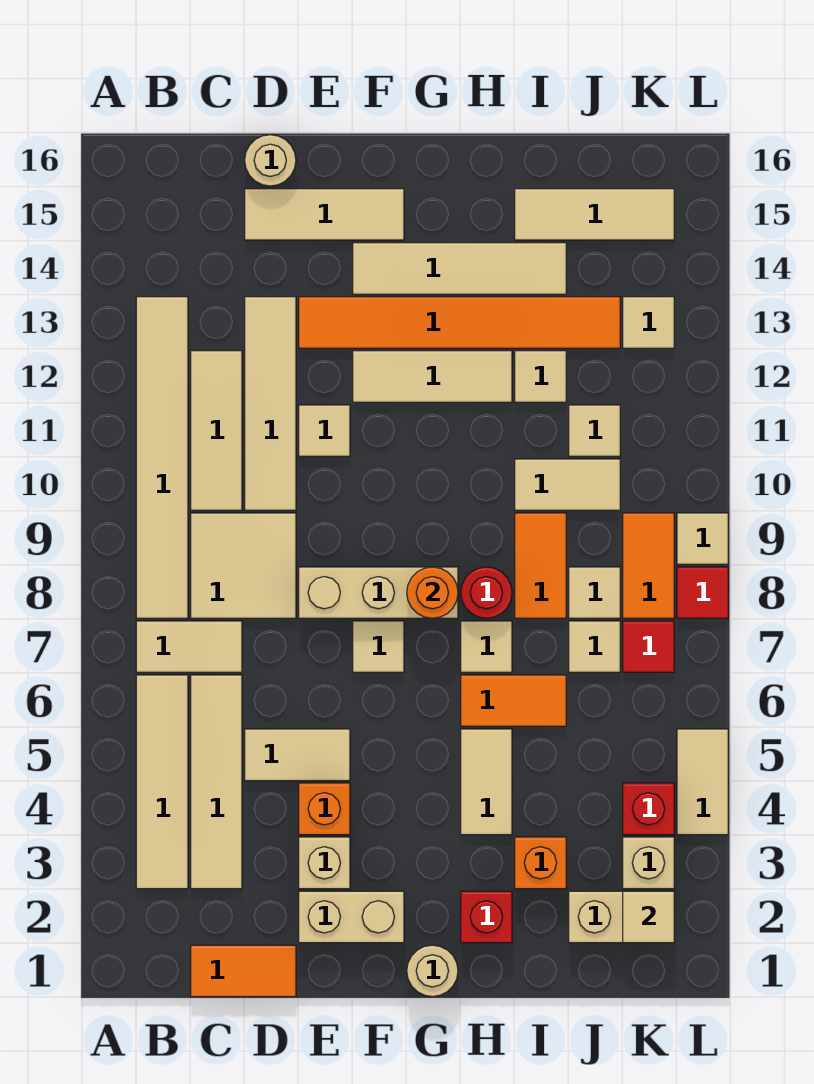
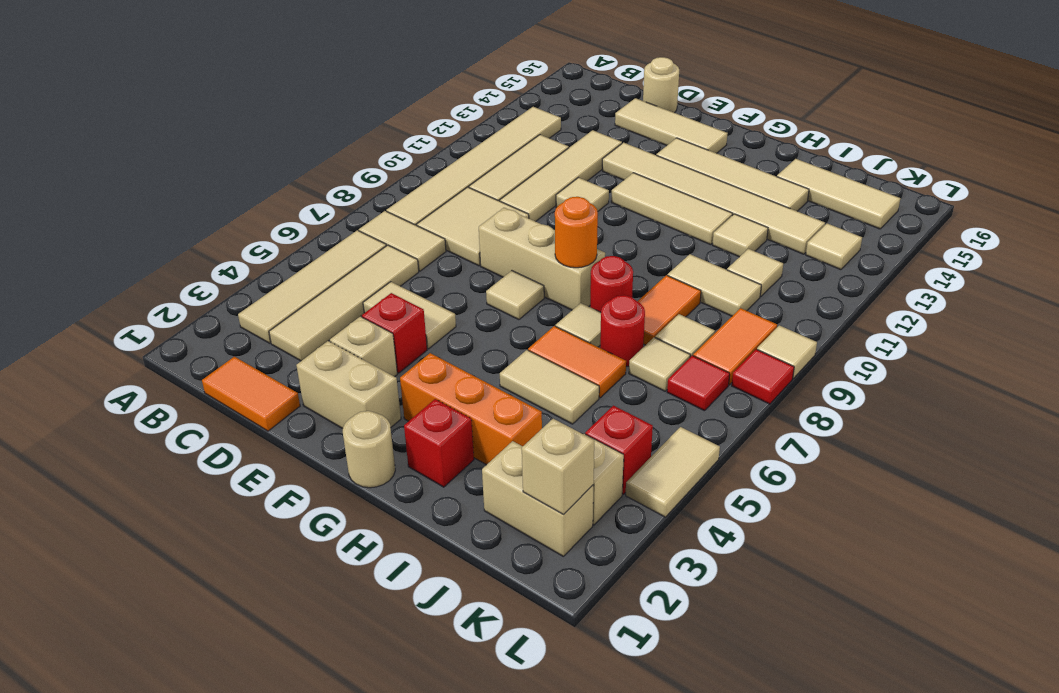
orange 1x1 brick [299,783,350,835] -> red 1x1 brick [362,293,427,373]
orange 1x6 tile [299,297,620,348] -> tan 1x6 tile [602,143,825,254]
tan 1x2 tile [461,729,512,835] -> tan 1x2 tile turned to [500,350,599,424]
orange 1x1 brick [515,837,566,889] -> orange 1x3 brick [400,353,542,465]
none -> red 1x1 round brick [600,295,645,367]
tan 1x1 tile [623,891,674,943] -> tan 1x1 brick [522,419,594,514]

